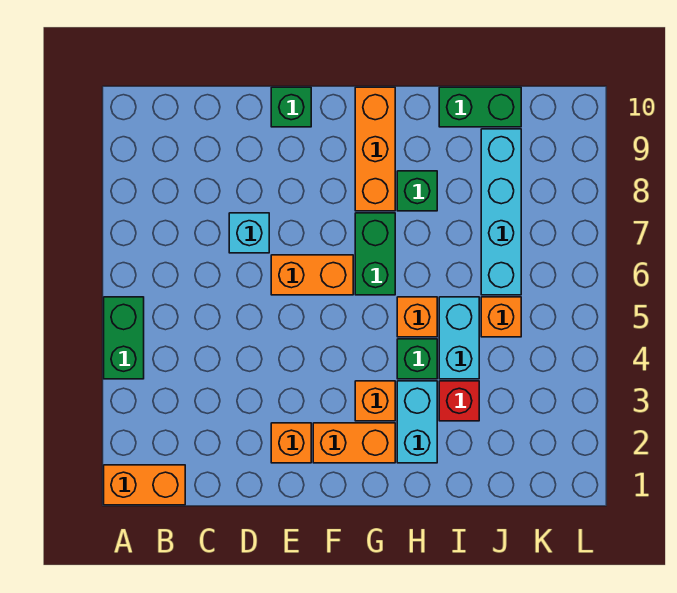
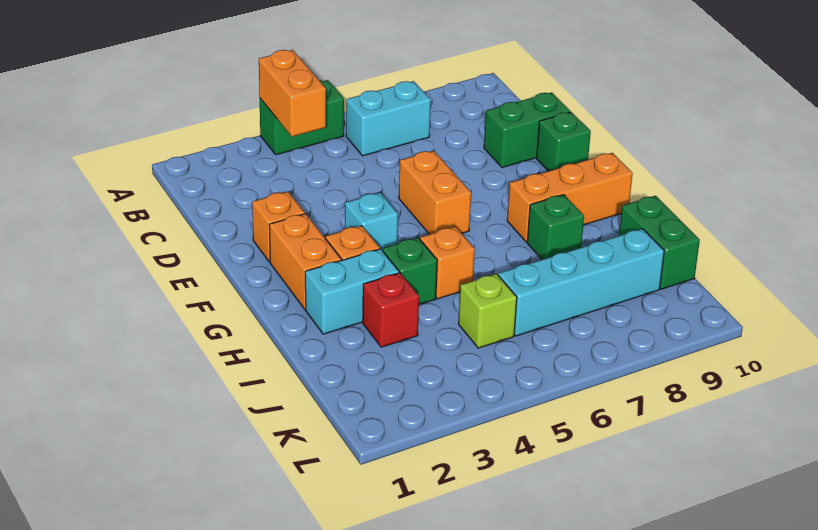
orange 1x2 brick [104,465,185,505] -> orange 1x2 brick moved to [259,50,326,136]
cyan 1x1 brick [229,213,269,253] -> cyan 1x1 brick moved to [345,193,398,250]
green 1x2 brick [355,213,395,295] -> green 1x2 brick moved to [484,92,571,167]
cyan 1x2 brick [439,297,479,379] -> cyan 1x2 brick moved to [346,81,431,156]
orange 1x1 brick [481,297,521,337] -> lime 1x1 brick [459,274,517,348]

